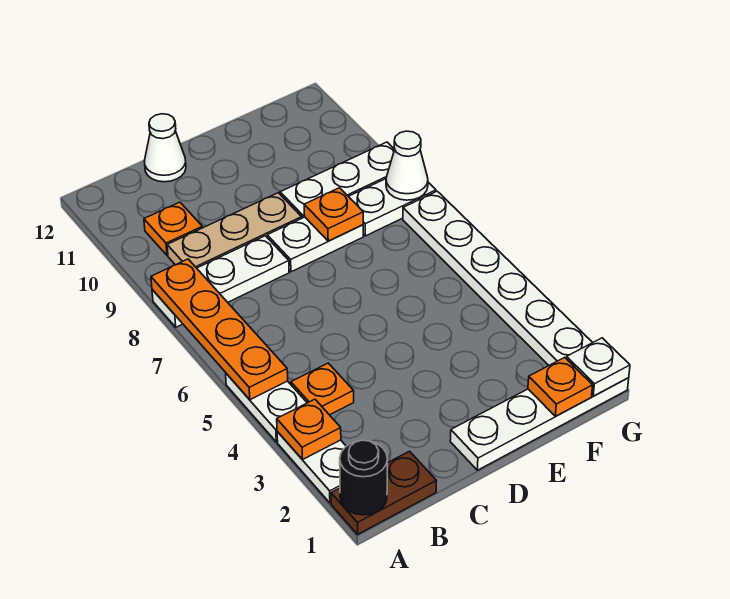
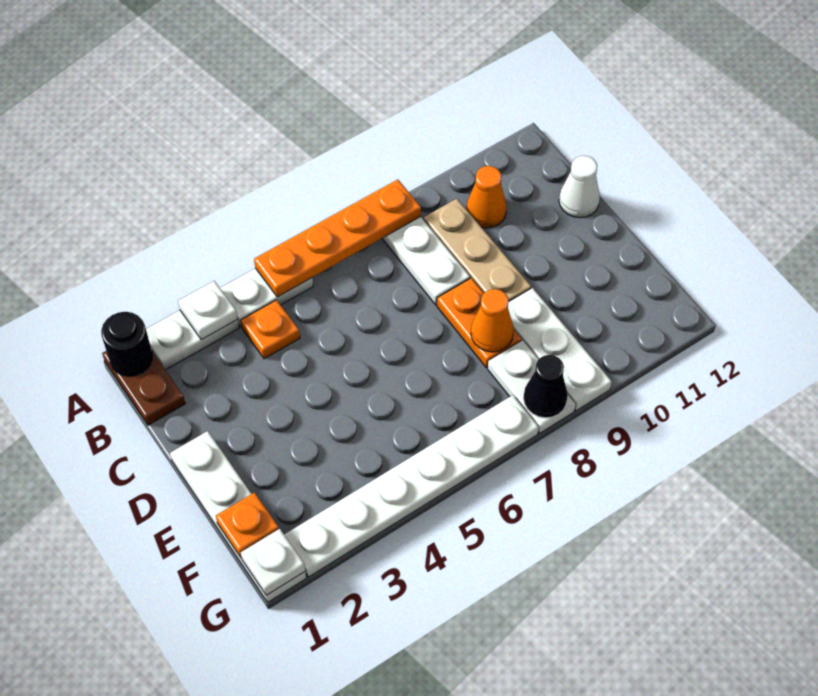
orange 1x1 plate [277,399,341,460] -> white 1x1 plate [178,281,238,340]
orange 1x1 plate [144,202,202,255] -> orange 1x1 cone [466,166,507,228]
white 1x2 plate [267,217,363,272] -> orange 1x2 plate [437,278,522,368]
orange 1x1 plate [304,188,363,241] -> orange 1x1 cone [471,289,514,352]
white 1x1 cone [386,131,428,200] -> black 1x1 cone [524,355,568,418]

